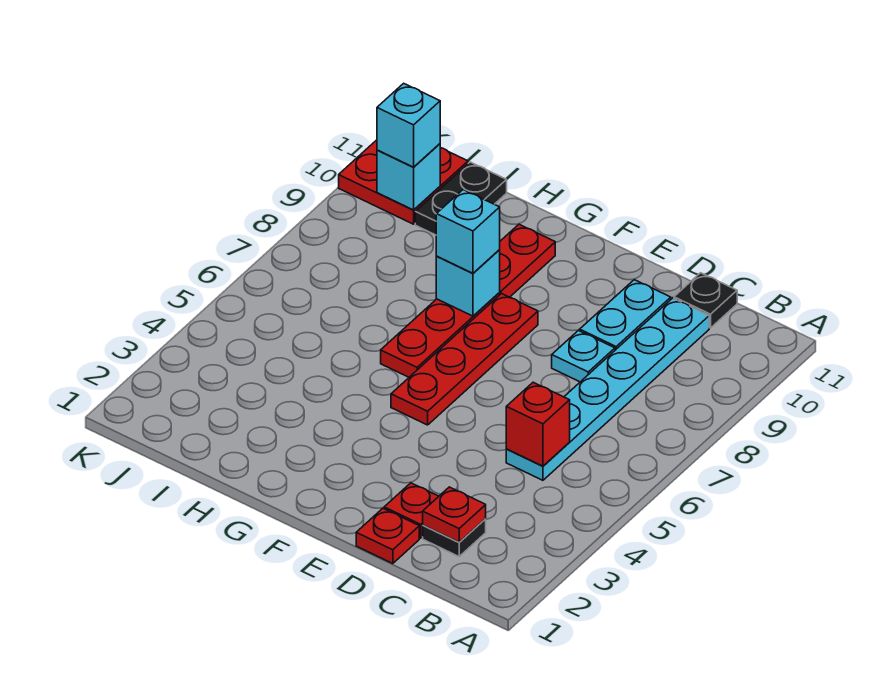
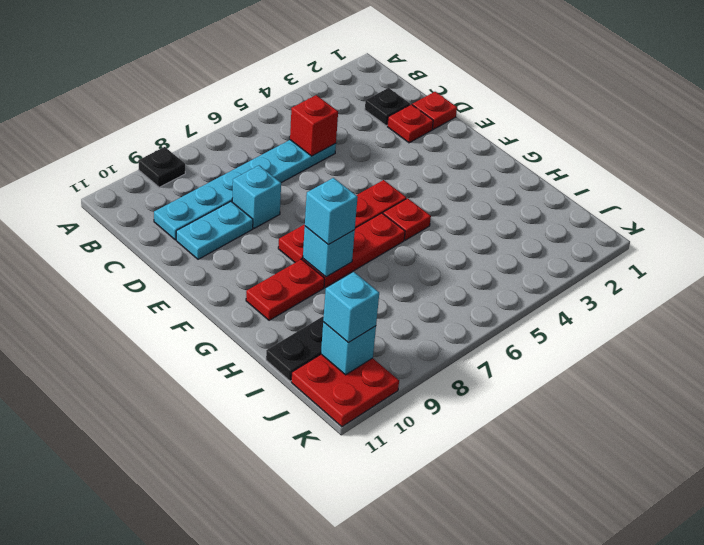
red 1x1 plate [423,487,486,542] -> red 1x1 plate moved to [383,198,431,240]
black 1x1 plate [674,273,737,328] -> black 1x1 plate moved to [138,147,185,187]
cyan 1x1 plate [552,331,615,382] -> cyan 1x1 brick [232,165,281,228]

